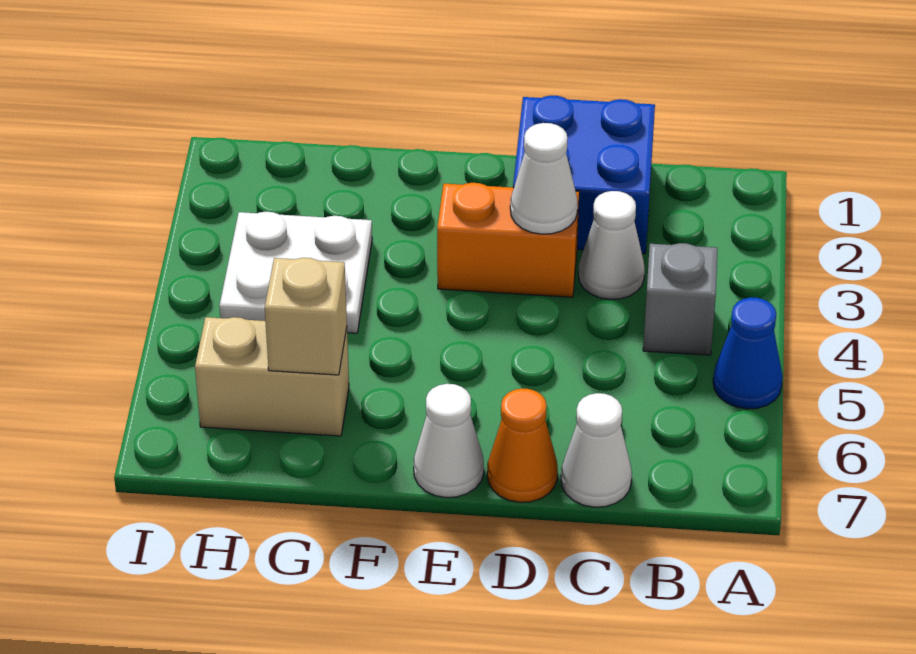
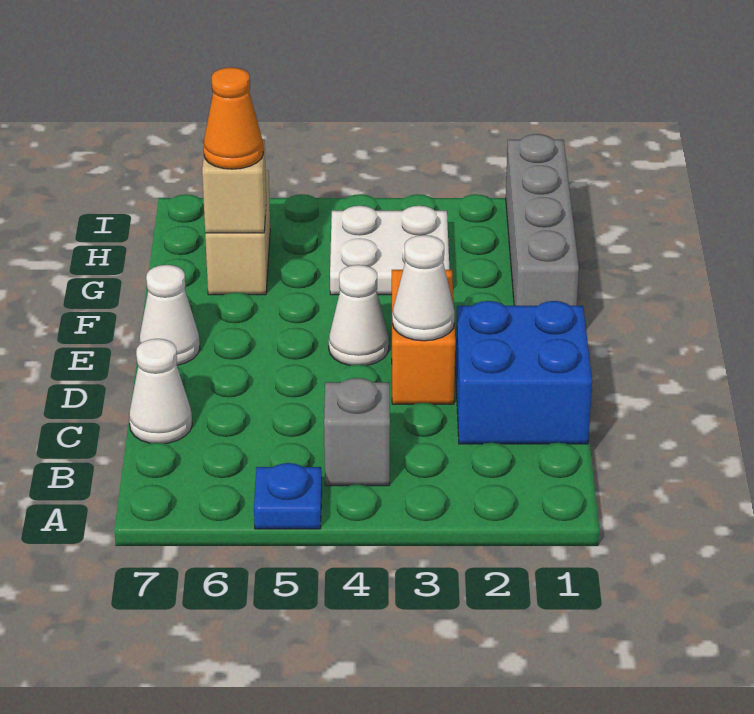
blue 1x1 cone [713,297,783,409] -> blue 1x1 plate [254,463,322,529]
white 1x1 cone [578,191,645,299] -> white 1x1 cone moved to [329,265,389,365]
orange 1x1 cone [487,388,558,502] -> orange 1x1 cone moved to [203,67,263,169]
none -> grey 1x4 brick [506,134,579,306]

